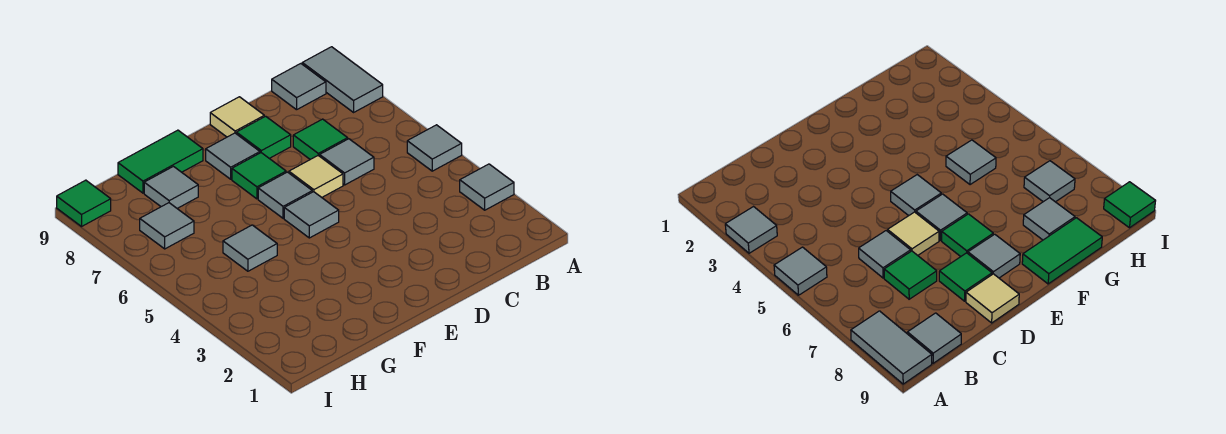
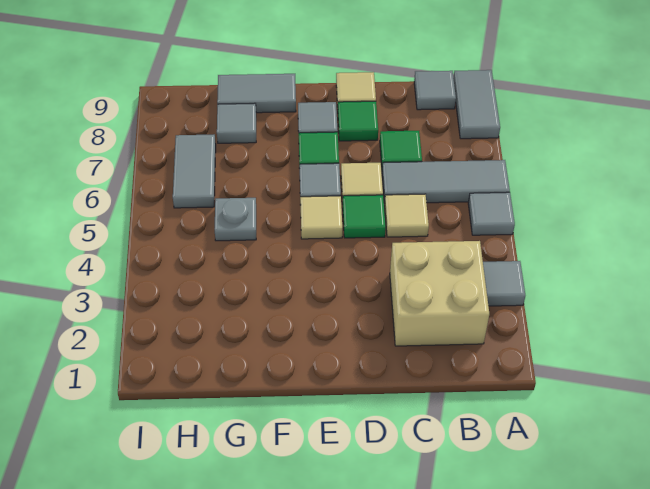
none -> tan 2x2 brick [390,241,489,346]
none -> tan 1x1 tile [384,194,429,237]
grey 1x1 tile [320,139,374,185] -> grey 1x3 tile [382,160,510,203]
grey 1x1 tile [284,192,339,238] -> tan 1x1 tile [300,196,342,239]
green 1x2 tile [118,130,203,193] -> grey 1x2 tile [217,74,296,113]
grey 1x1 tile [223,225,277,271] -> grey 1x1 plate [215,198,256,241]
grey 1x1 tile [140,203,194,249] -> grey 1x2 tile [173,135,216,208]
green 1x1 tile [57,180,111,226] -> green 1x1 tile moved to [343,195,386,238]

